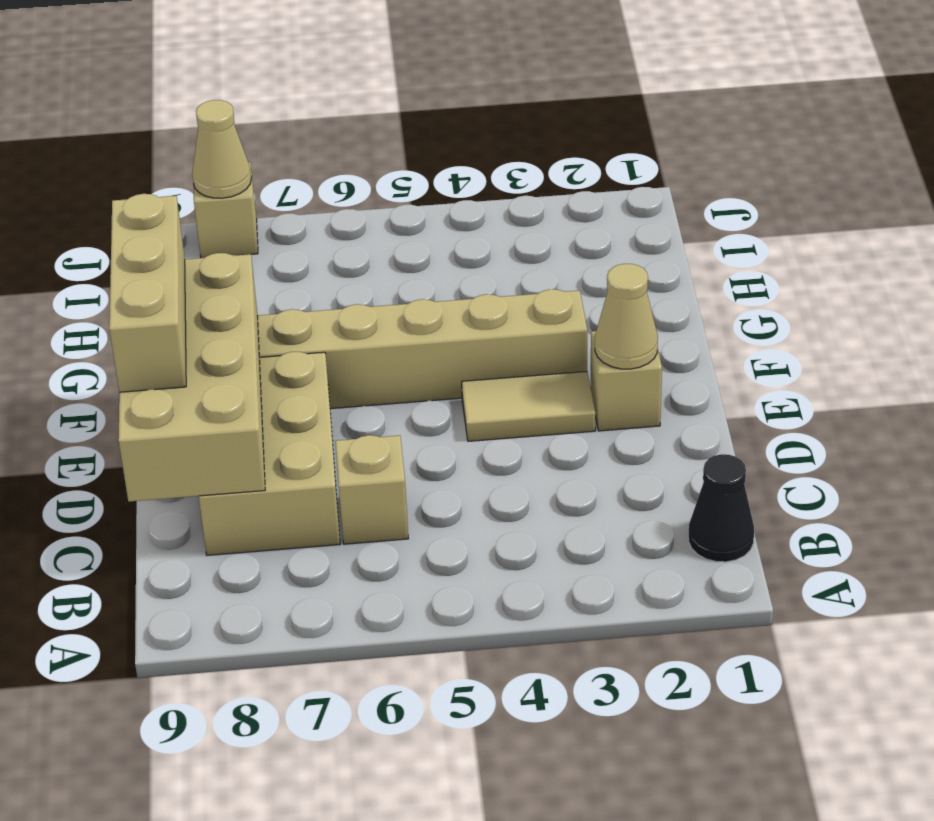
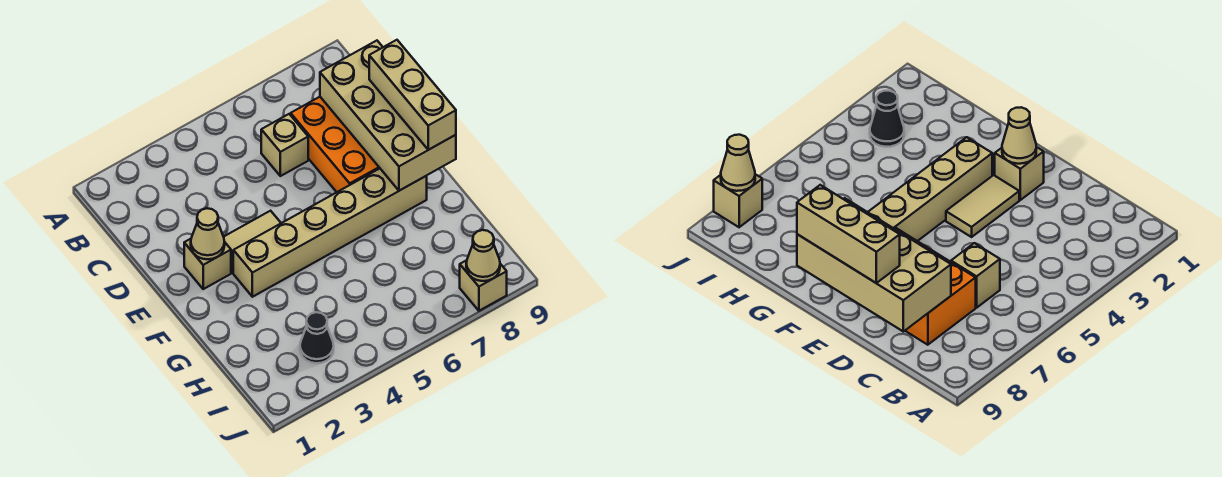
black 1x1 cone [689,454,754,562] -> black 1x1 cone moved to [300,312,334,363]
tan 2x3 brick [199,352,340,555] -> orange 2x3 brick [291,97,380,192]

